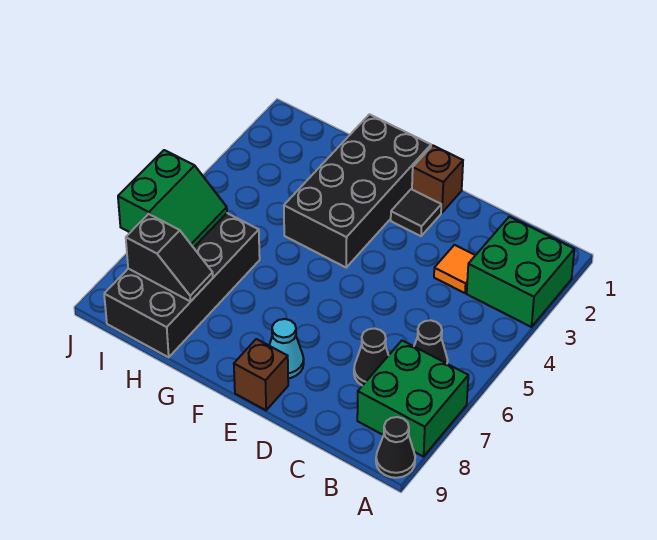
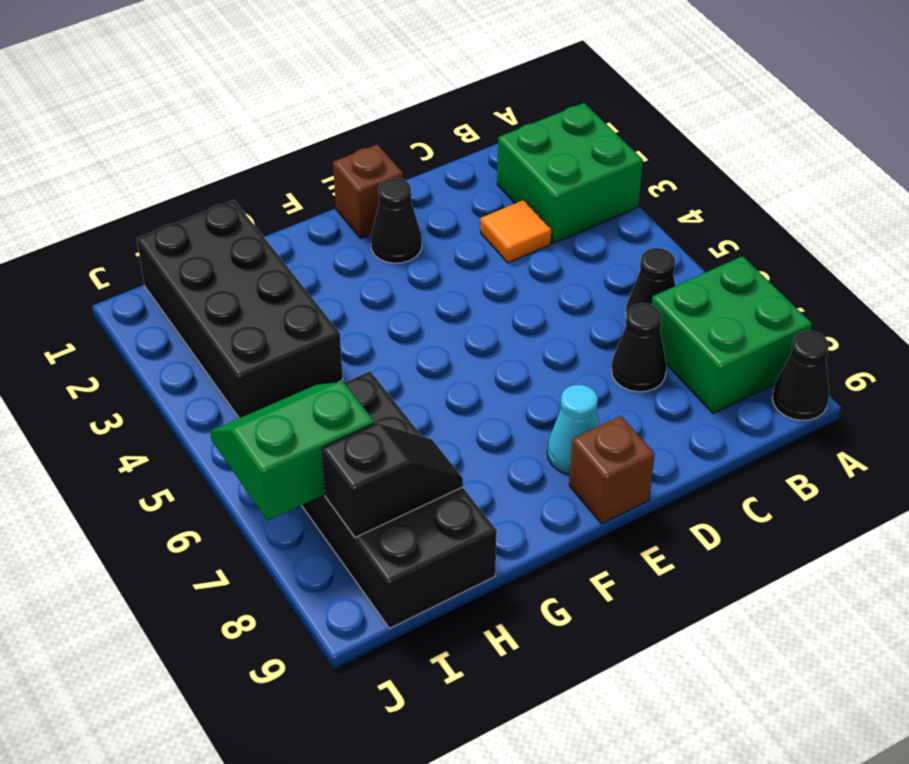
black 1x1 tile [391,189,441,236] -> black 1x1 cone [371,178,422,263]
black 2x4 brick [284,114,431,267] -> black 2x4 brick moved to [137,200,343,418]
green 2x2 slope [118,150,227,248] -> green 2x2 slope turned to [210,382,374,521]

